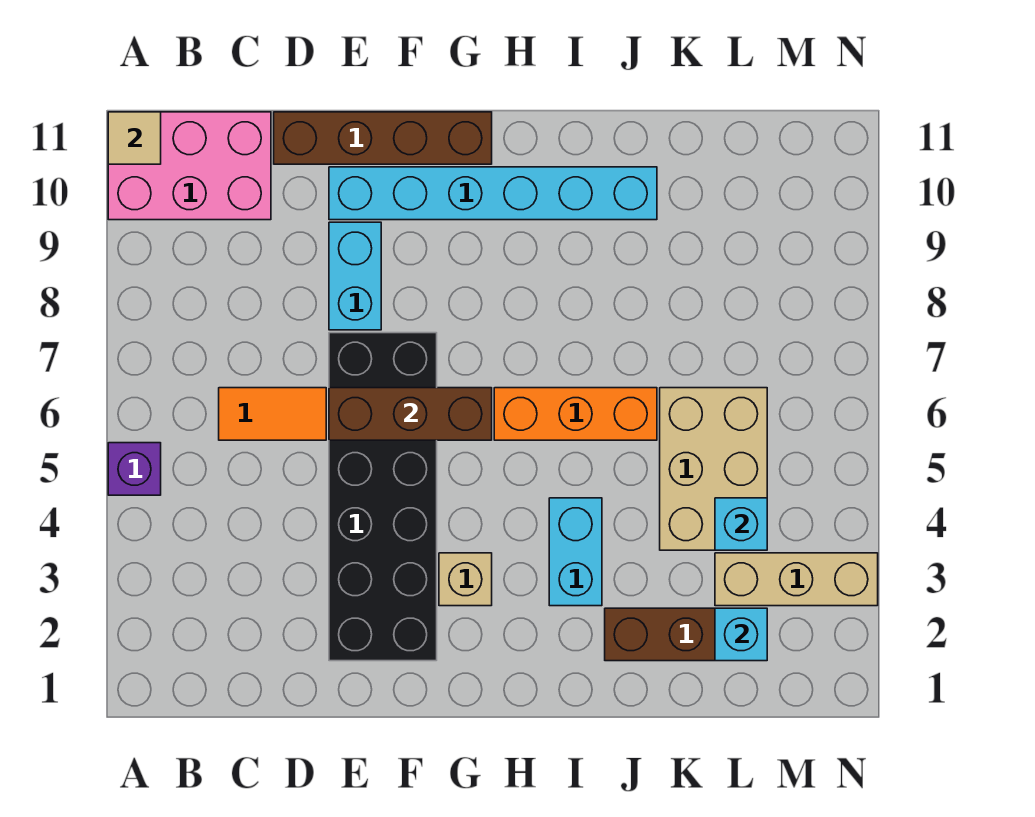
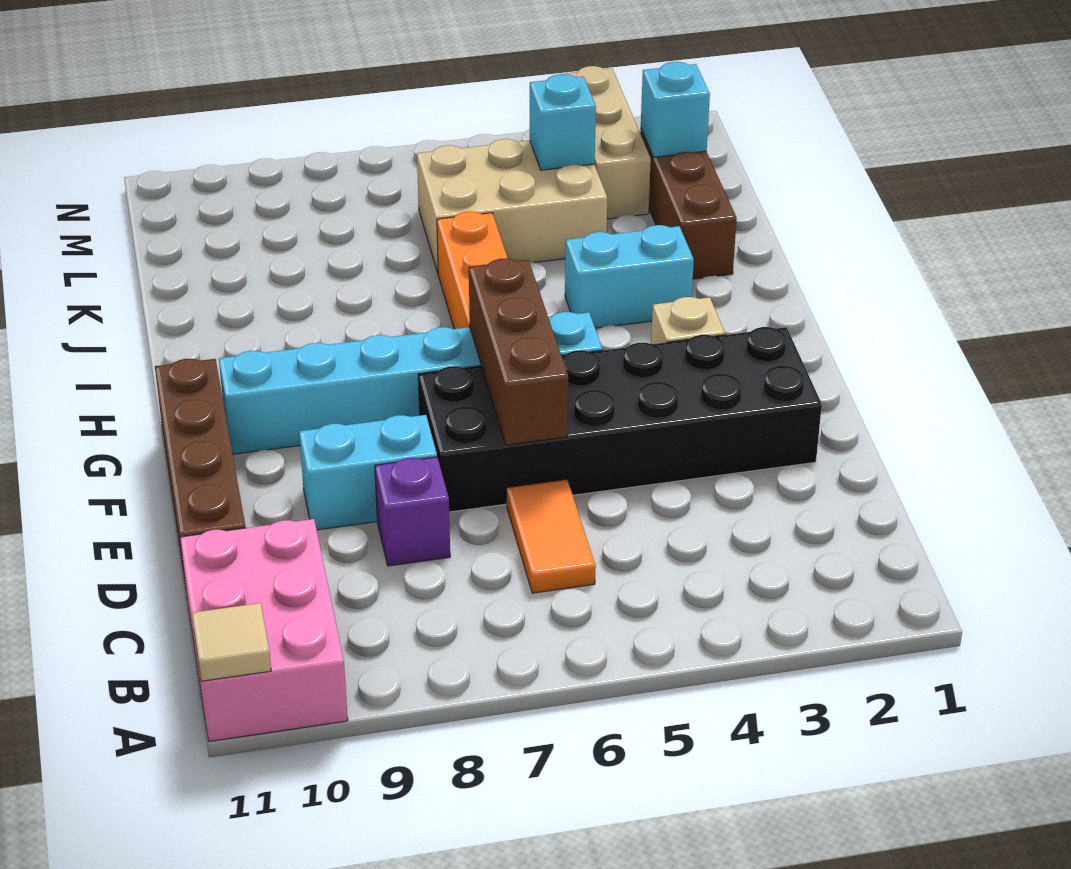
purple 1x1 brick [108,443,161,495] -> purple 1x1 brick moved to [375,457,450,566]
cyan 1x6 brick [329,167,657,220] -> cyan 1x6 brick turned to [219,312,602,454]

